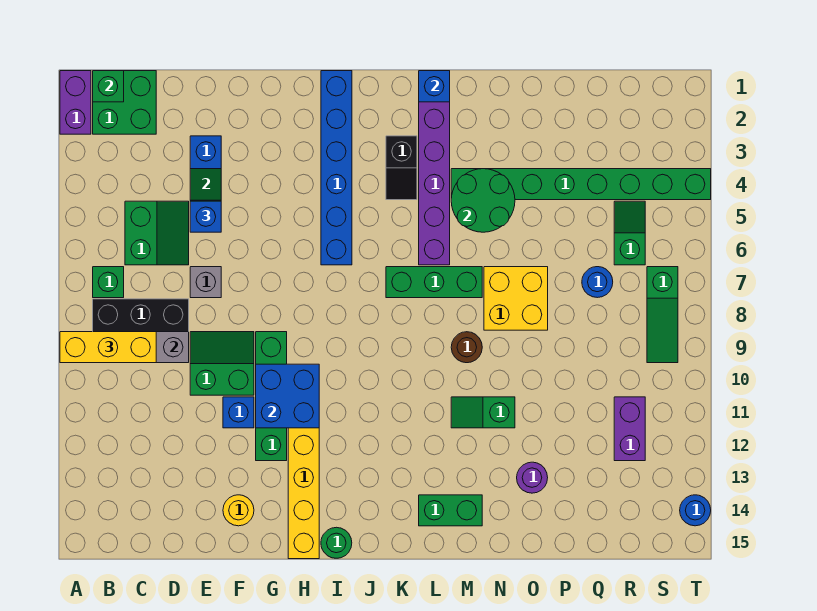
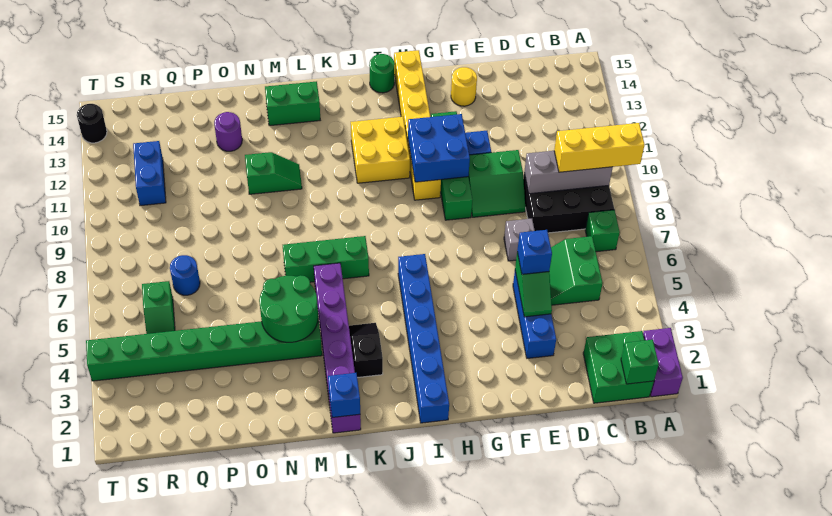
brown 1x1 round brick [451,332,482,363] -> none
yellow 2x2 brick [484,267,548,330] -> yellow 2x2 brick moved to [351,117,410,183]
purple 1x2 brick [614,397,645,461] -> blue 1x2 brick [133,141,166,206]
green 1x3 slope [647,267,678,363] -> none
blue 1x1 round brick [680,495,711,526] -> black 1x1 round brick [77,104,107,143]

